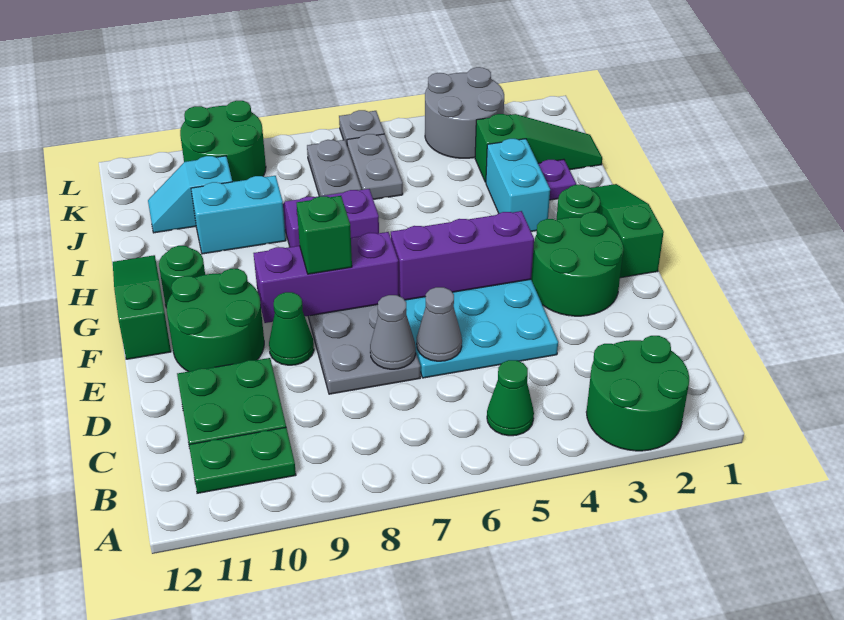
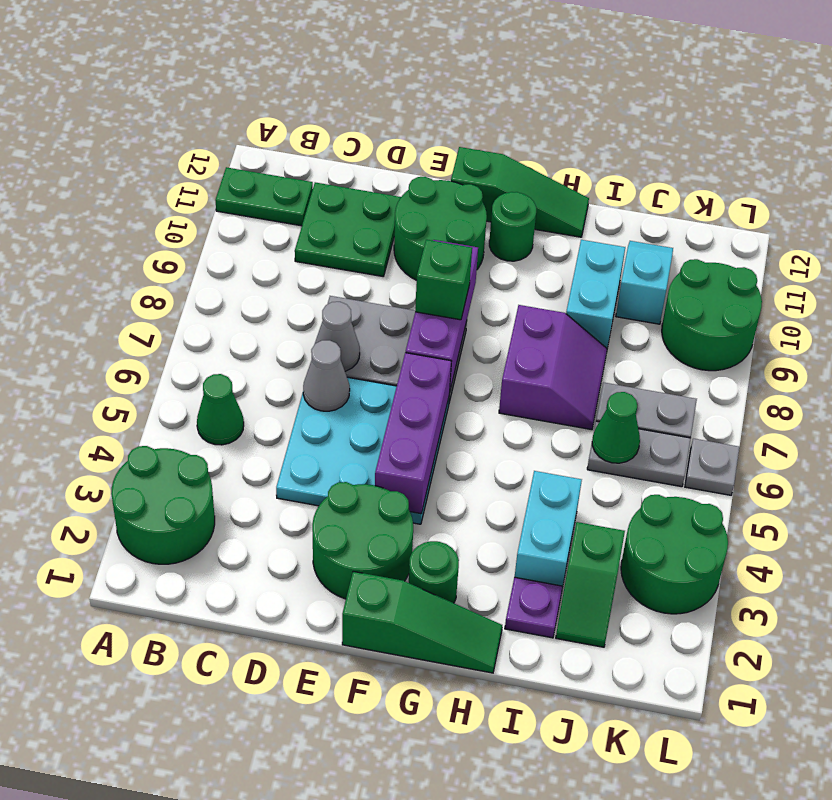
green 1x2 plate [189,427,296,493] -> green 1x2 plate turned to [215,167,313,226]
green 1x1 cone [269,292,314,365] -> green 1x1 cone moved to [592,392,640,463]
cyan 1x2 brick [486,139,550,231] -> cyan 1x2 brick turned to [515,471,582,588]
green 1x3 slope [475,114,602,182] -> green 1x2 slope [556,522,625,647]
grey 2x2 round brick [425,67,504,158] -> green 2x2 round brick [621,495,728,614]

